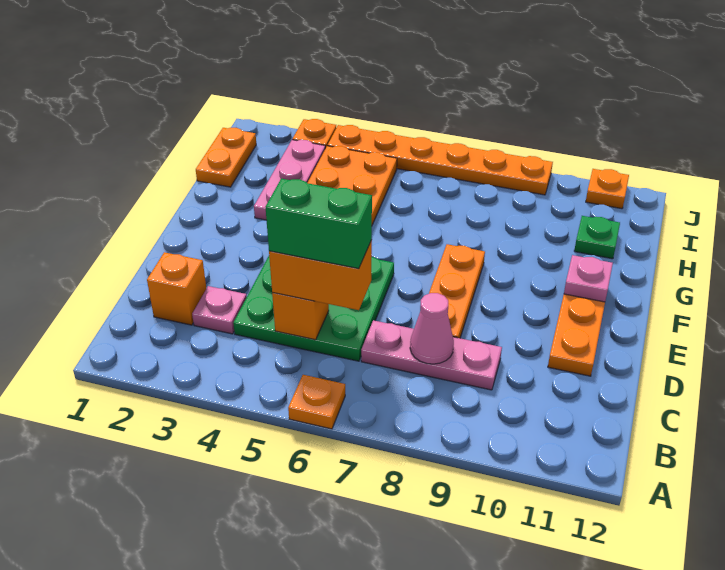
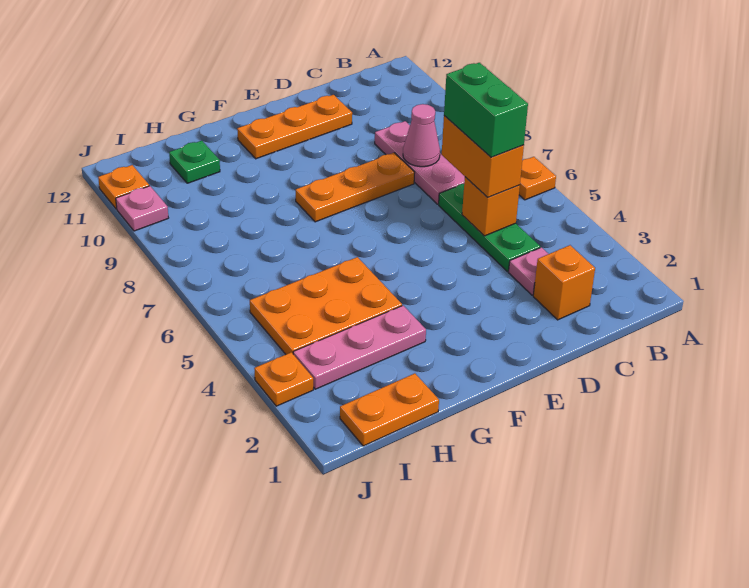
green 3x3 plate [233,256,394,361] -> green 1x3 plate [439,184,540,271]
pink 1x1 plate [564,255,613,302] -> pink 1x1 plate moved to [116,186,168,231]
orange 1x6 plate [328,125,553,195] -> none

